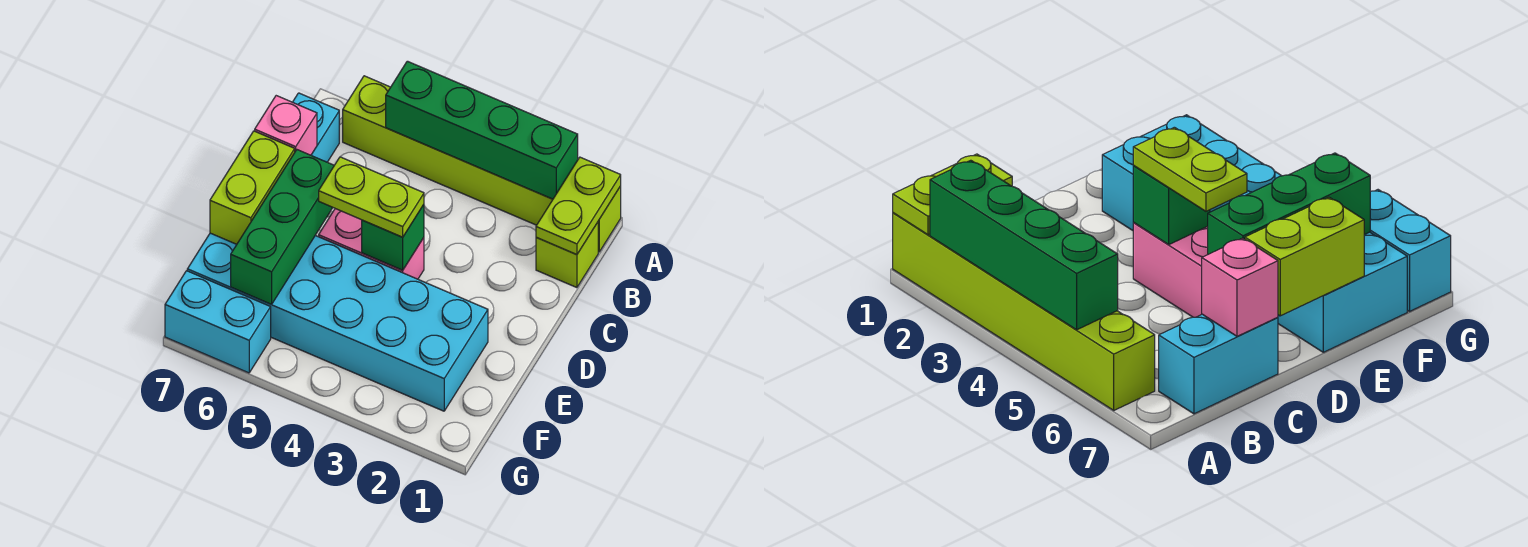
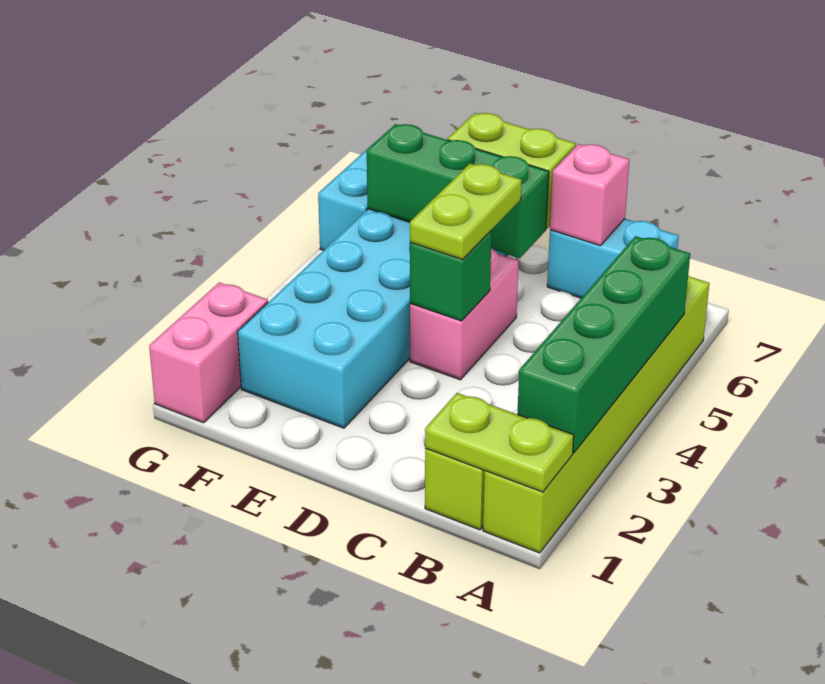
none -> pink 1x2 brick [149,282,268,423]

